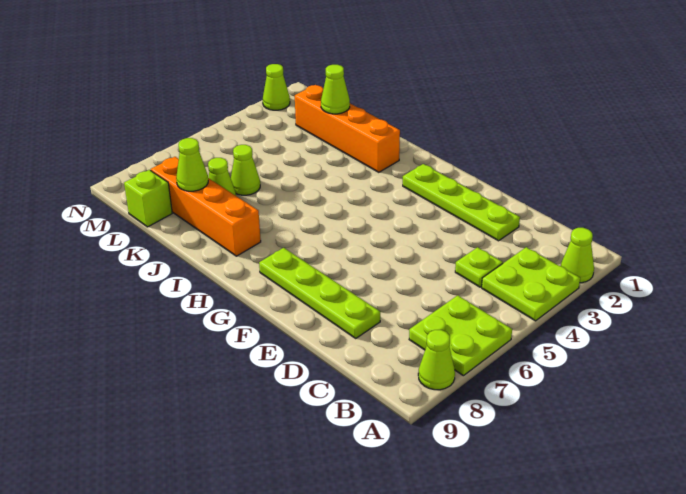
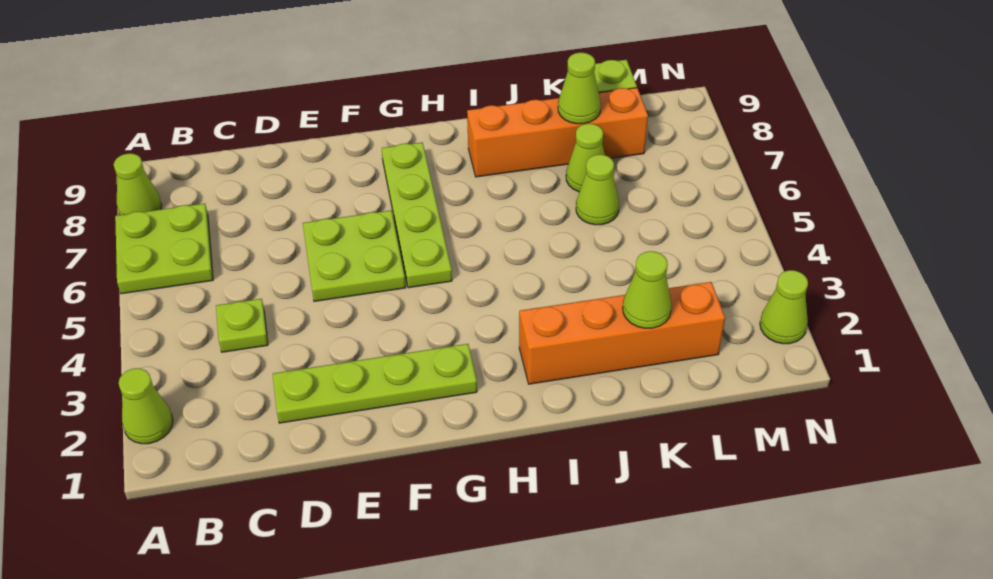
lime 2x2 plate [482,247,580,321] -> lime 2x2 plate moved to [303,210,406,301]
lime 1x4 plate [259,248,380,338] -> lime 1x4 plate turned to [382,142,452,288]

